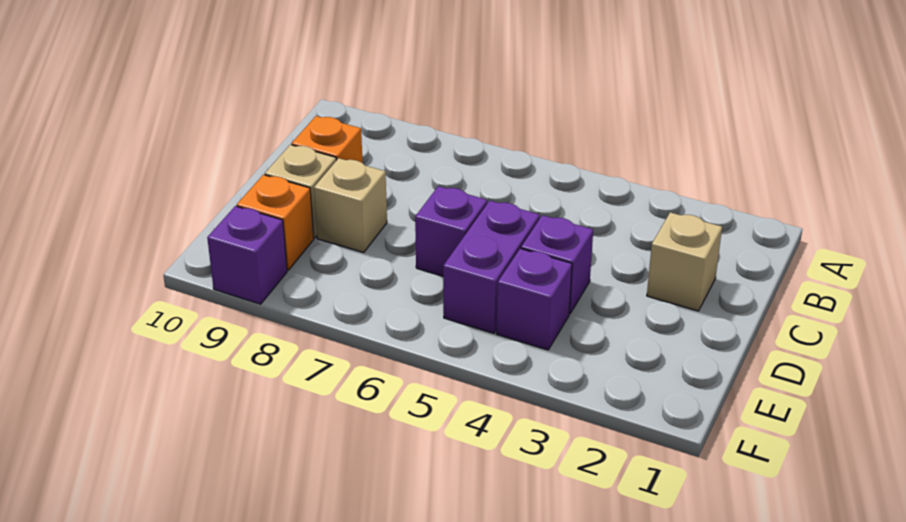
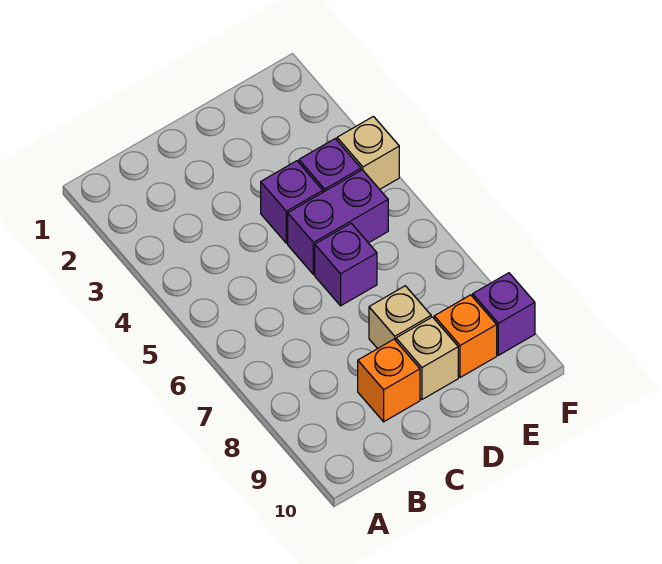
tan 1x1 brick [647,212,722,311] -> tan 1x1 brick moved to [337,116,399,189]

